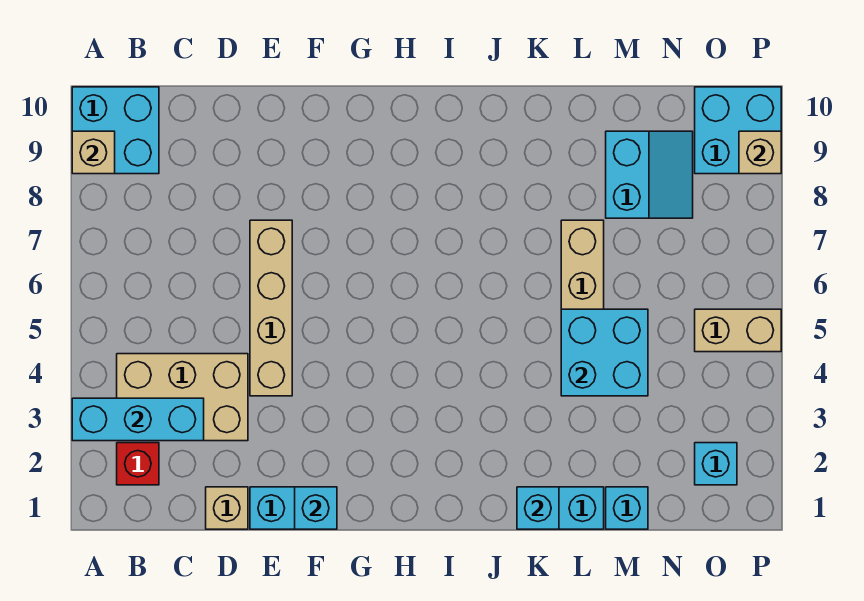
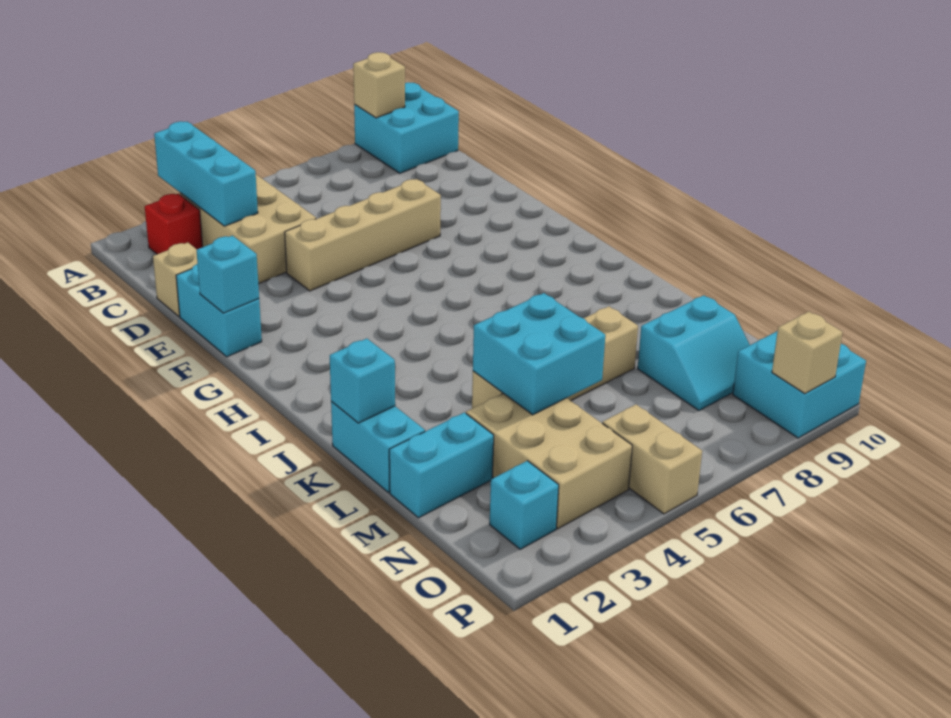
cyan 1x1 brick [606,487,648,529] -> cyan 1x2 brick [389,413,494,518]
none -> tan 2x3 brick [466,393,632,529]

